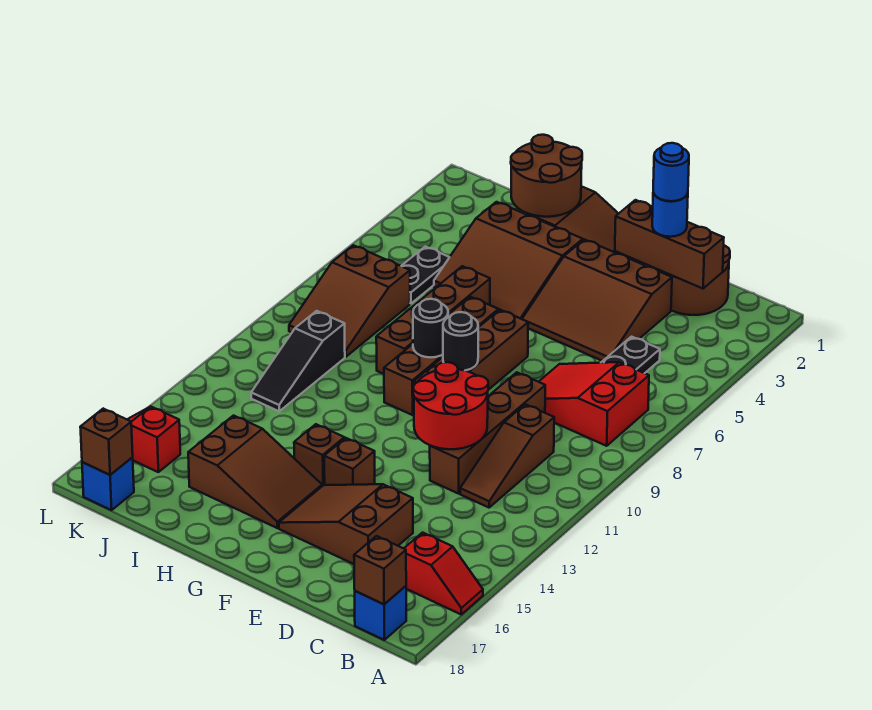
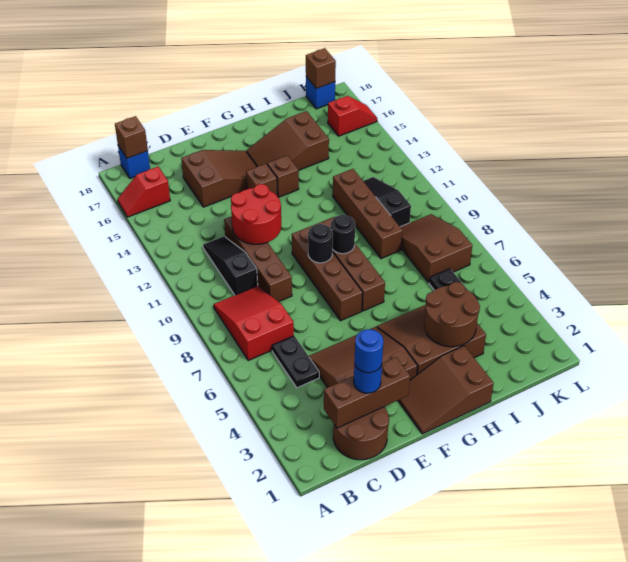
red 2x3 slope [539,362,649,446] -> red 2x3 slope turned to [213,286,294,360]
brown 1x3 slope [460,404,554,508] -> black 1x3 slope [203,236,258,295]
brown 2x2 round brick [511,135,582,217] -> brown 2x2 round brick moved to [424,282,480,347]
brown 1x4 brick [376,266,490,374] -> brown 1x4 brick moved to [333,169,403,259]

